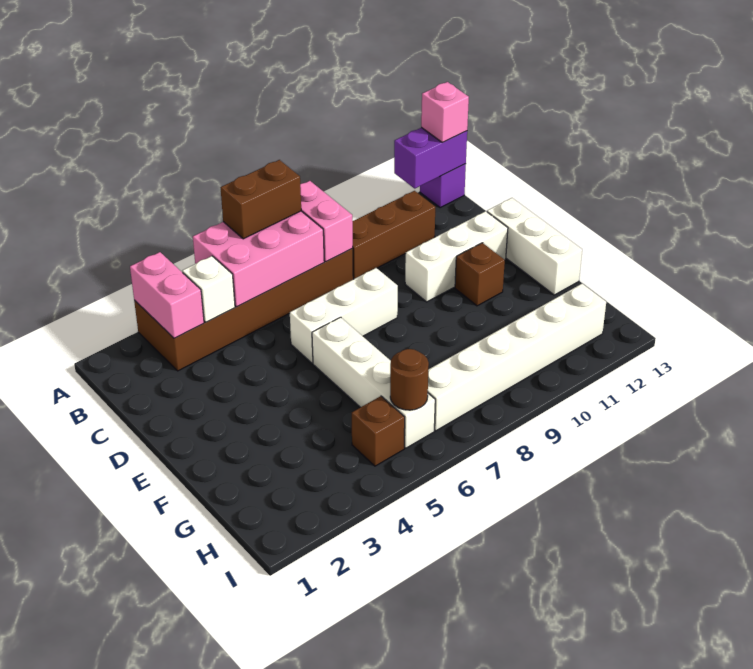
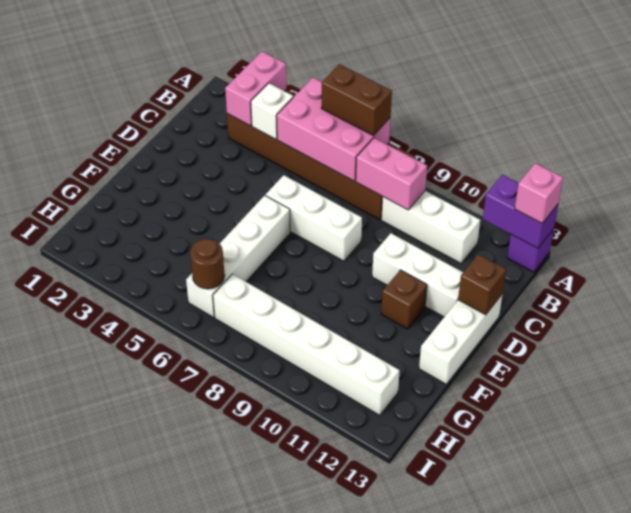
pink 1x2 brick [300,181,353,262] -> pink 1x2 brick turned to [356,138,427,210]
brown 1x3 brick [353,191,435,279] -> white 1x3 brick [381,191,480,263]
brown 1x1 brick [352,396,405,466] -> brown 1x1 brick moved to [458,254,506,315]

